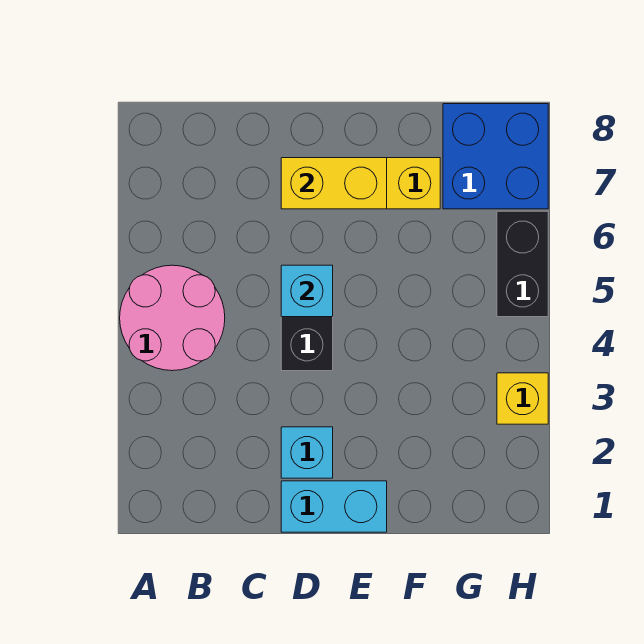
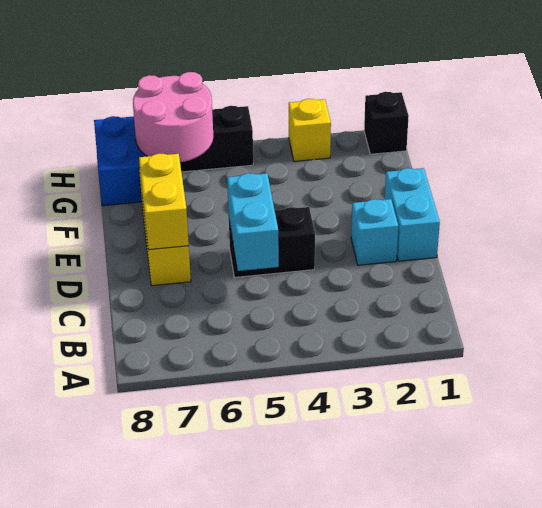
pink 2x2 round brick [120,265,225,371] -> pink 2x2 round brick moved to [133,72,213,162]
cyan 1x1 brick [281,265,333,317] -> cyan 1x2 brick [227,173,279,271]
none -> black 1x1 brick [364,92,409,154]

